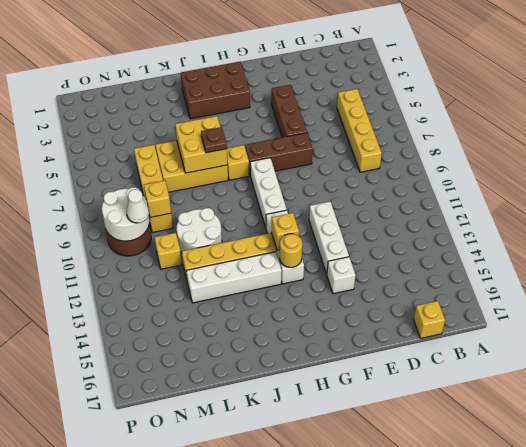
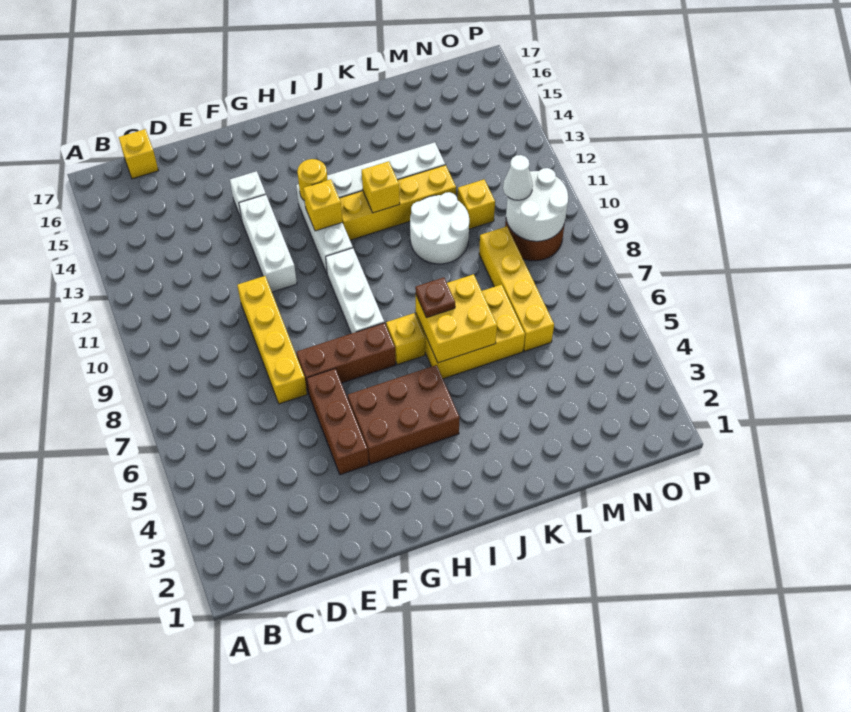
yellow 1x4 brick [337,89,382,172] -> yellow 1x4 brick moved to [237,276,307,404]
brown 2x3 brick [181,61,250,119] -> brown 2x3 brick moved to [348,365,460,464]
yellow 1x1 brick [144,181,171,217] -> yellow 1x1 brick moved to [362,161,400,213]

